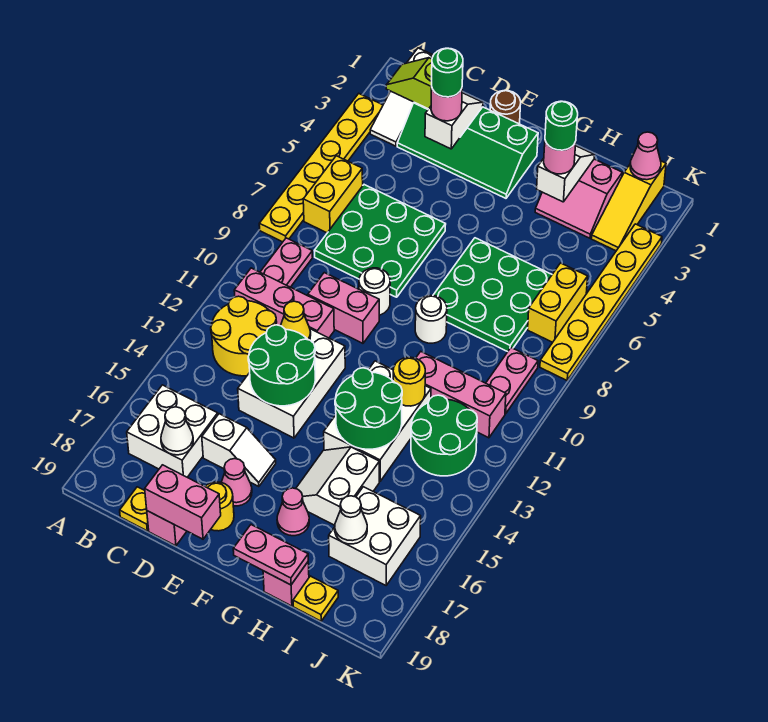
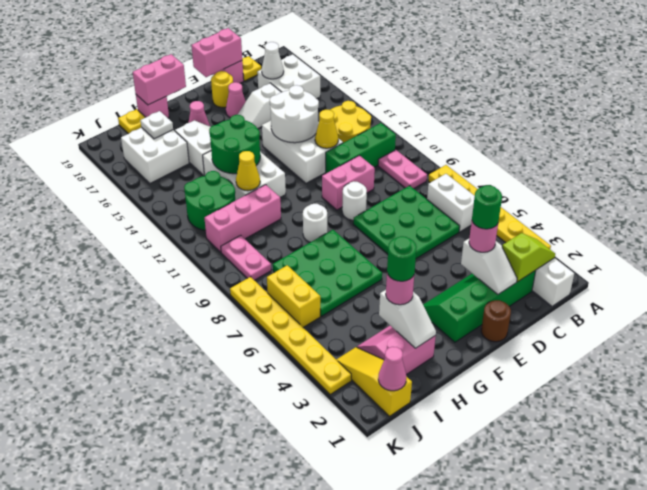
yellow 1x2 brick [303,156,363,233] -> white 1x2 brick [427,174,475,232]
pink 1x3 brick [234,268,334,338] -> green 1x3 brick [326,123,396,173]
green 2x2 round brick [248,325,315,406] -> white 2x2 round brick [270,85,319,143]
pink 1x2 plate [233,525,308,585] -> pink 1x2 brick [133,54,186,105]
yellow 1x1 round brick [393,357,425,406] -> yellow 1x1 cone [236,151,260,191]
white 1x1 cone [335,496,367,544] -> white 1x1 plate [140,111,173,139]

